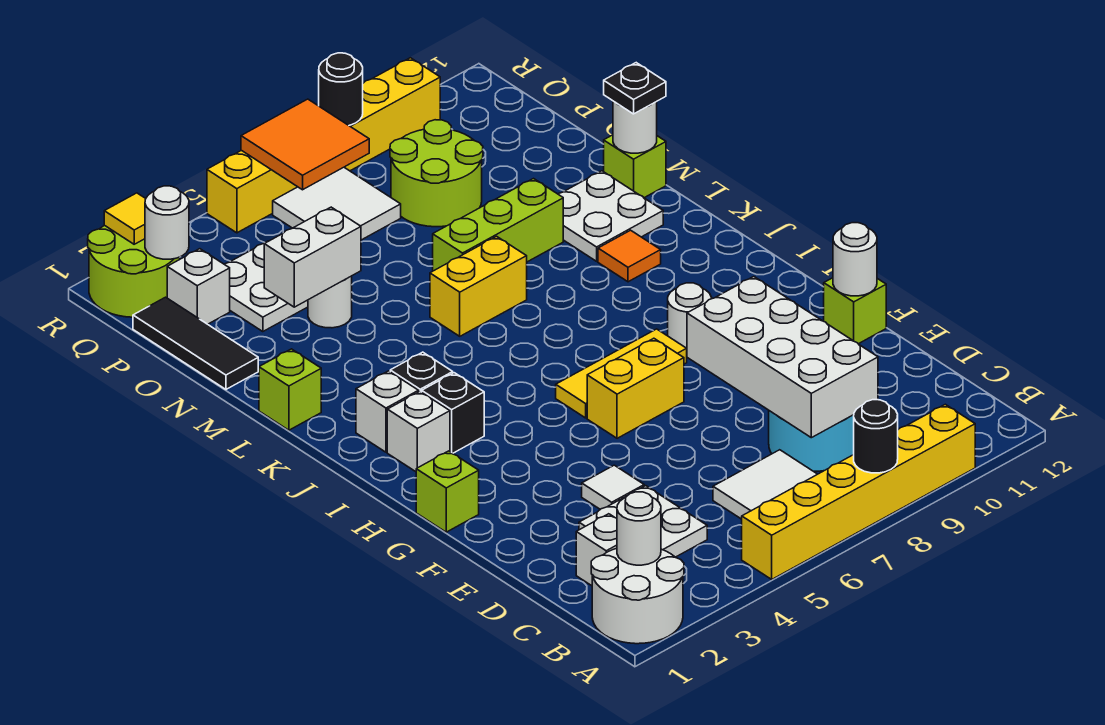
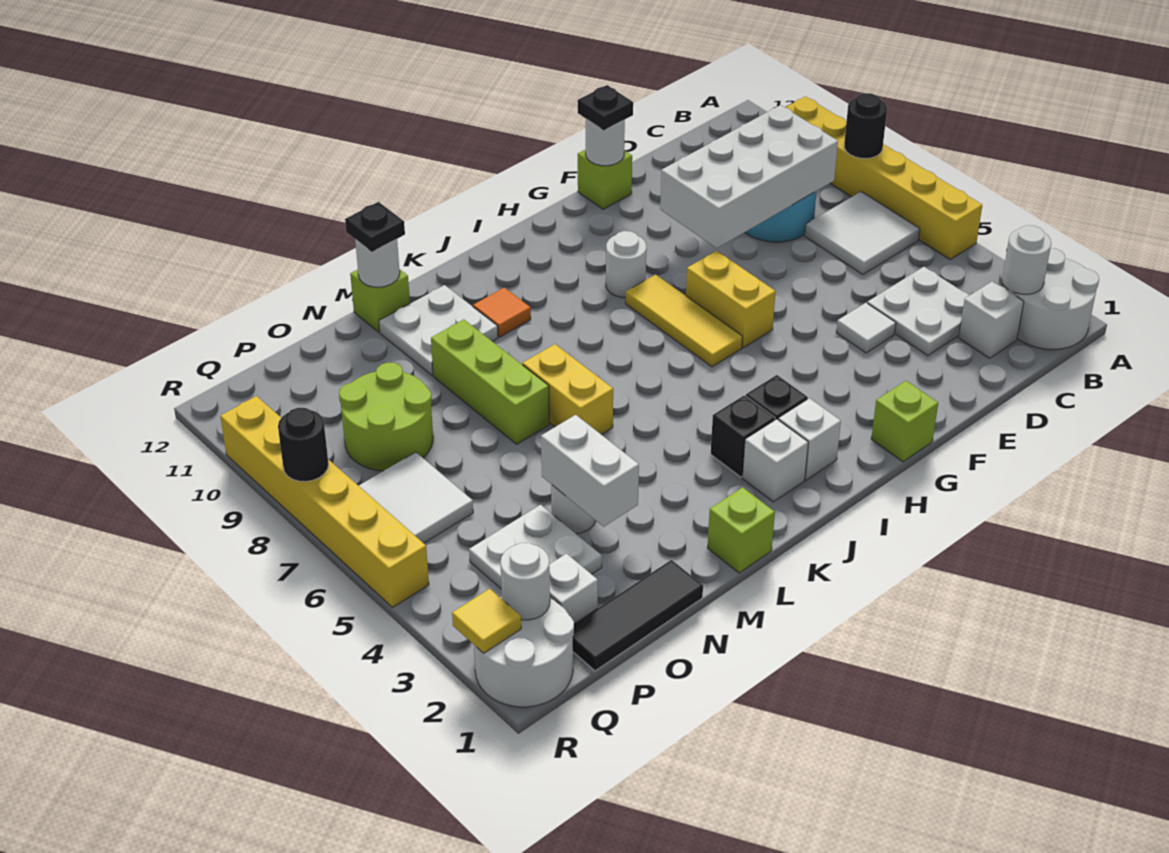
none -> black 1x1 plate [578,85,633,130]
lime 2x2 round brick [88,226,180,317] -> white 2x2 round brick [474,597,574,707]
orange 2x2 tile [241,99,369,190] -> none

